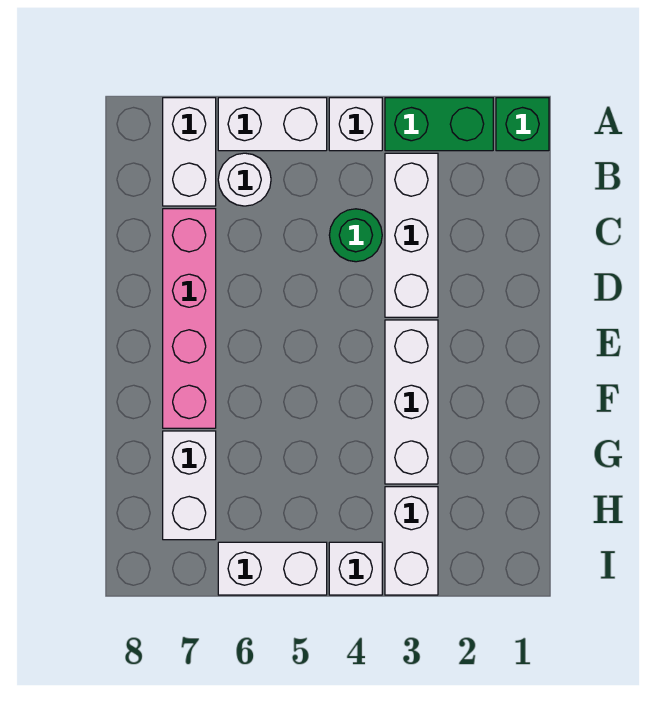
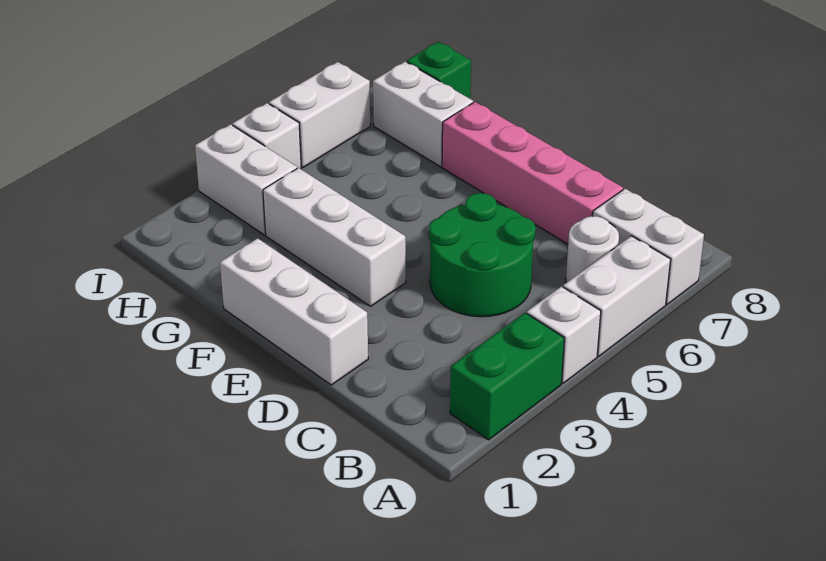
green 1x1 brick [496,98,549,151] -> green 1x1 brick moved to [407,42,471,99]
white 1x3 brick [385,153,438,317] -> white 1x3 brick moved to [220,238,368,385]
green 1x1 round brick [329,209,382,262] -> green 2x2 round brick [429,193,536,317]

